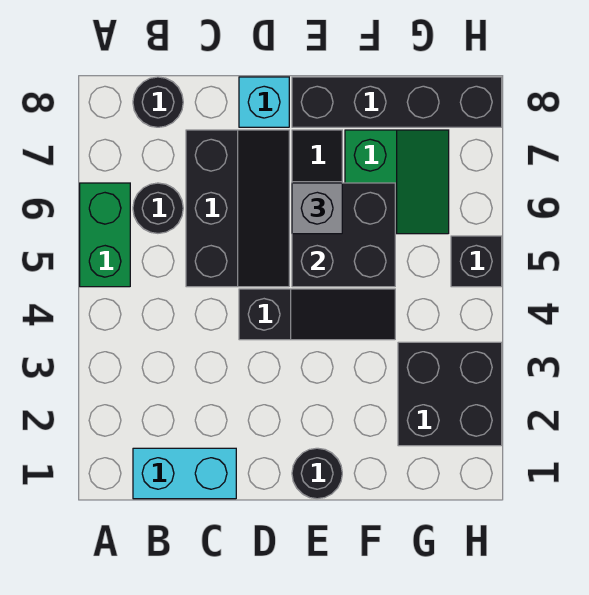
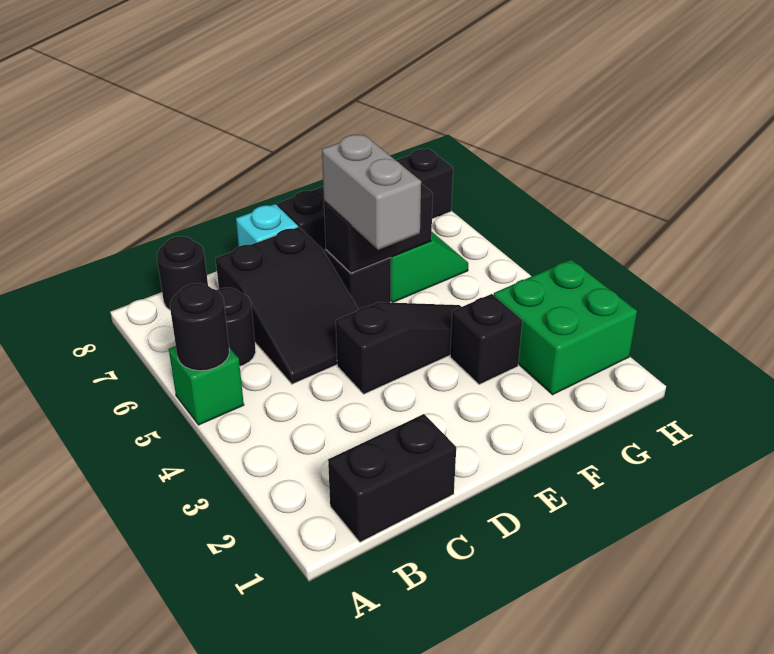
green 1x2 brick [80,183,130,287] -> green 1x1 brick [169,346,244,425]
cyan 1x2 brick [133,448,236,499] -> black 1x2 brick [328,414,456,542]
black 2x3 slope [186,130,289,287] -> black 2x3 slope turned to [215,227,359,384]
black 1x1 round brick [292,448,342,499] -> black 1x1 round brick moved to [170,283,229,371]
black 2x2 brick [292,183,395,287] -> black 1x2 brick [324,184,433,273]
grey 1x1 brick [292,183,342,234] -> grey 1x2 brick [322,134,421,250]
black 2x2 brick [398,342,502,446] -> green 2x2 brick [494,260,637,395]
black 1x1 brick [451,236,502,287] -> black 1x1 brick moved to [450,294,522,385]

